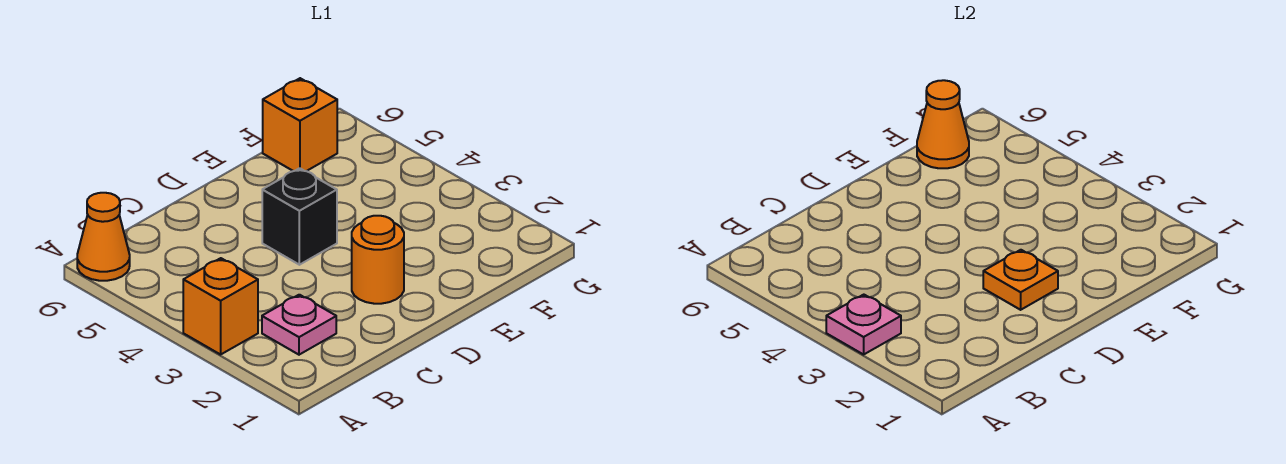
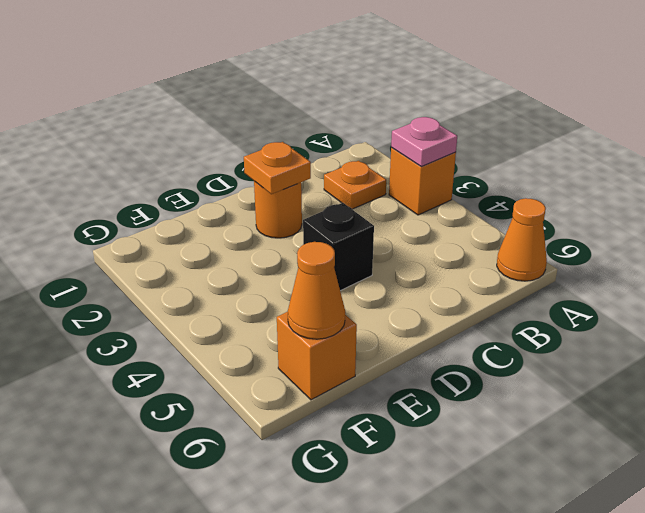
pink 1x1 plate [262,295,336,355] -> orange 1x1 plate [324,161,386,209]

